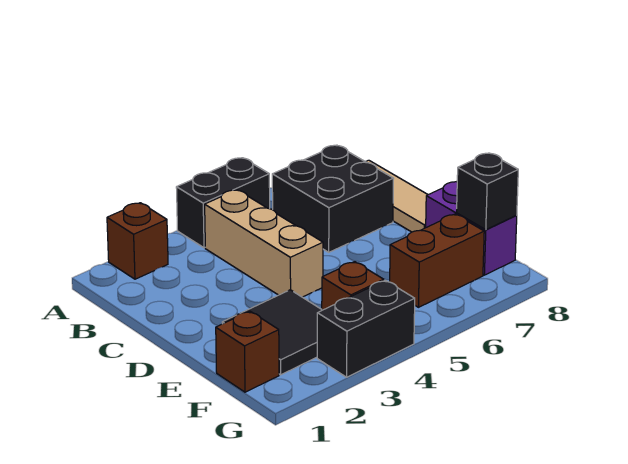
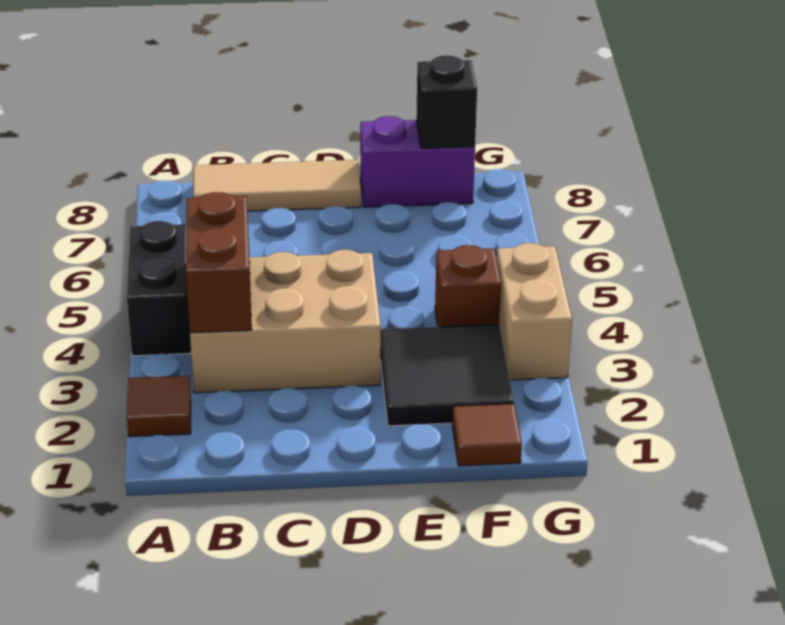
brown 1x1 brick [107,203,168,279] -> brown 1x1 tile [127,376,191,437]
tan 1x3 brick [205,190,323,297] -> tan 2x3 brick [190,250,381,393]
black 2x2 brick [272,145,394,252] -> none
brown 1x1 brick [216,311,279,392] -> brown 1x1 tile [452,404,522,466]
brown 1x2 brick [390,214,484,307] -> brown 1x2 brick moved to [186,192,252,333]
black 1x2 brick [317,280,415,377] -> tan 1x2 brick [497,243,572,380]

